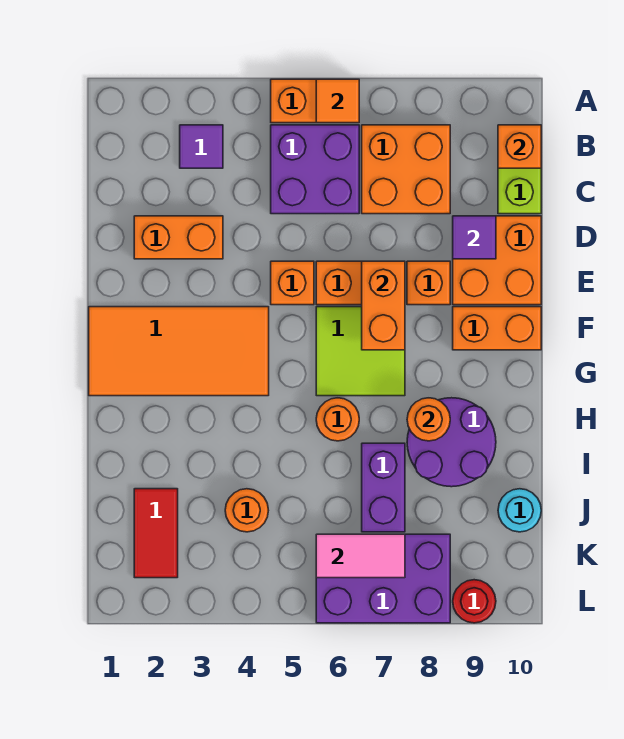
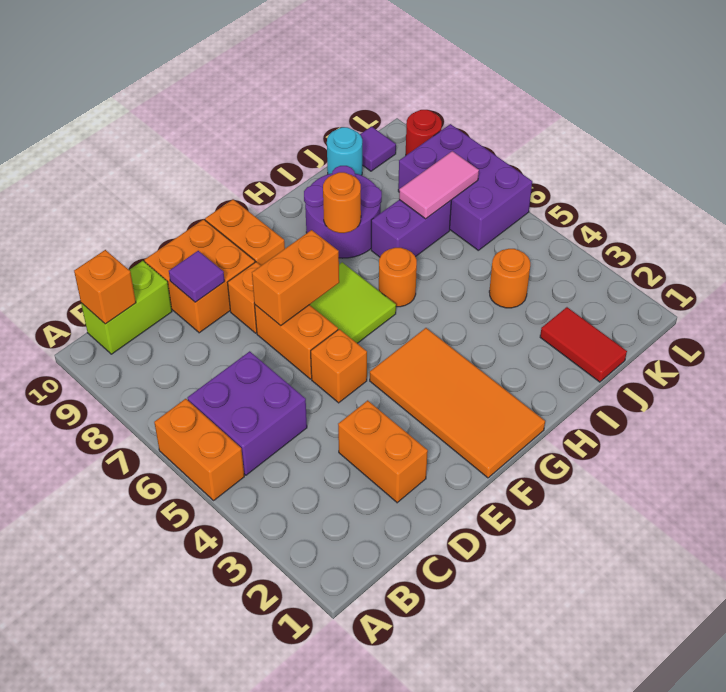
orange 1x1 tile [316,79,359,123] -> none
purple 1x1 tile [180,125,223,168] -> purple 1x1 tile moved to [360,127,396,171]
orange 2x2 brick [362,125,450,214] -> none
red 1x2 tile [134,489,178,578] -> red 1x2 tile turned to [540,307,627,382]
pink 1x2 tile [316,534,405,578] -> pink 1x2 tile turned to [399,151,479,219]

